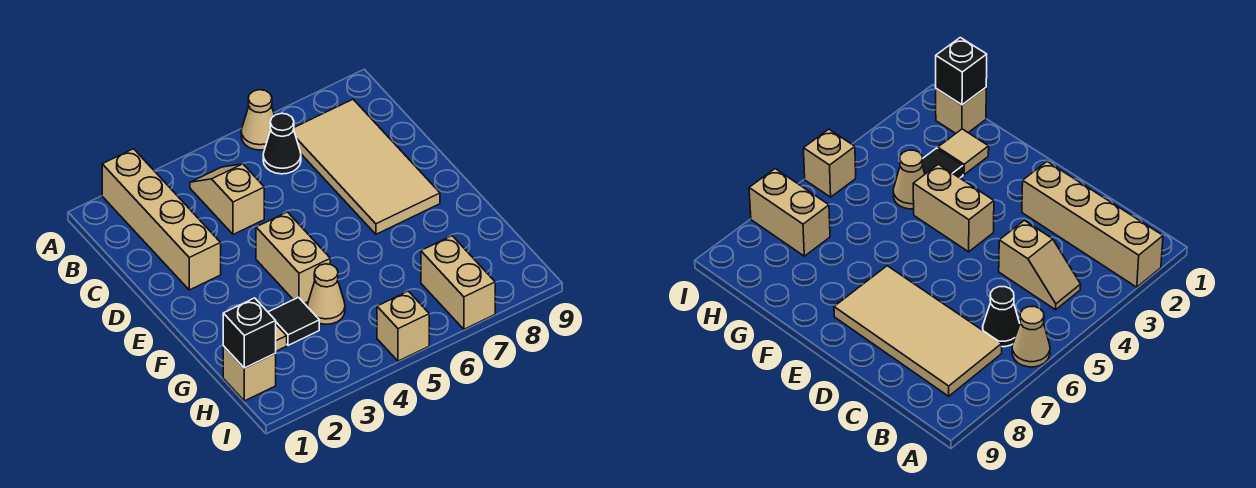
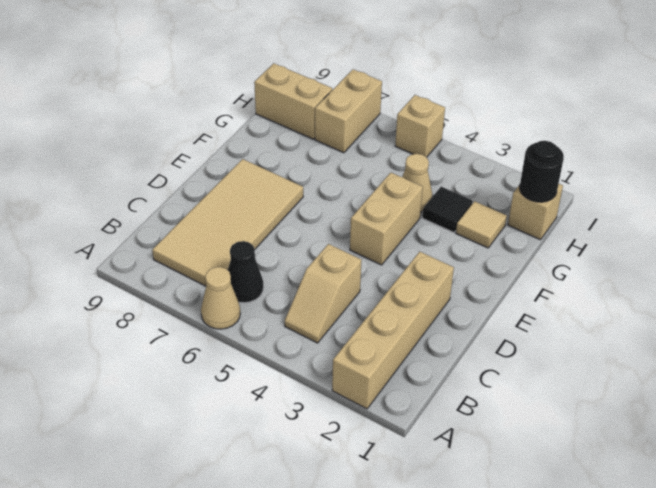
black 1x1 brick [223,298,276,368] -> black 1x1 round brick [520,141,564,202]
none -> tan 1x2 brick [254,63,332,139]

